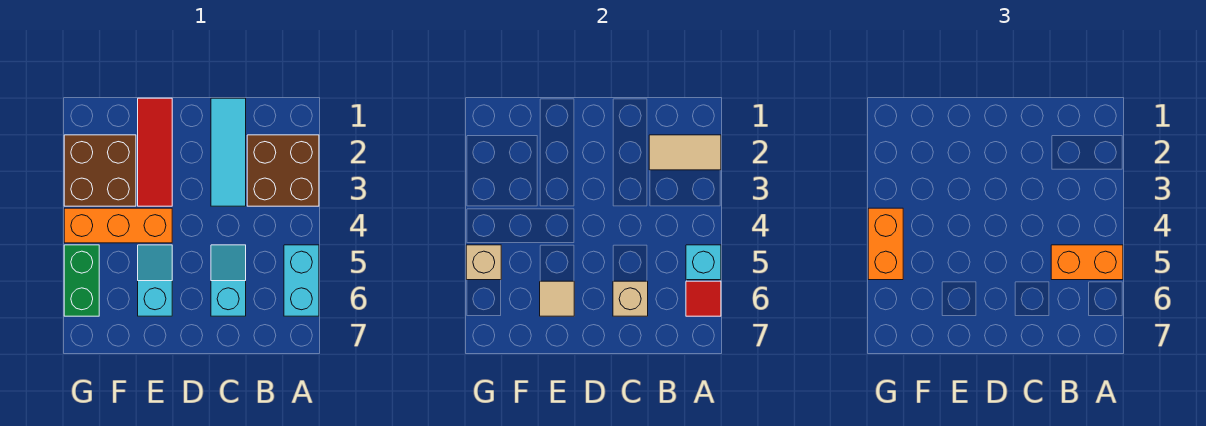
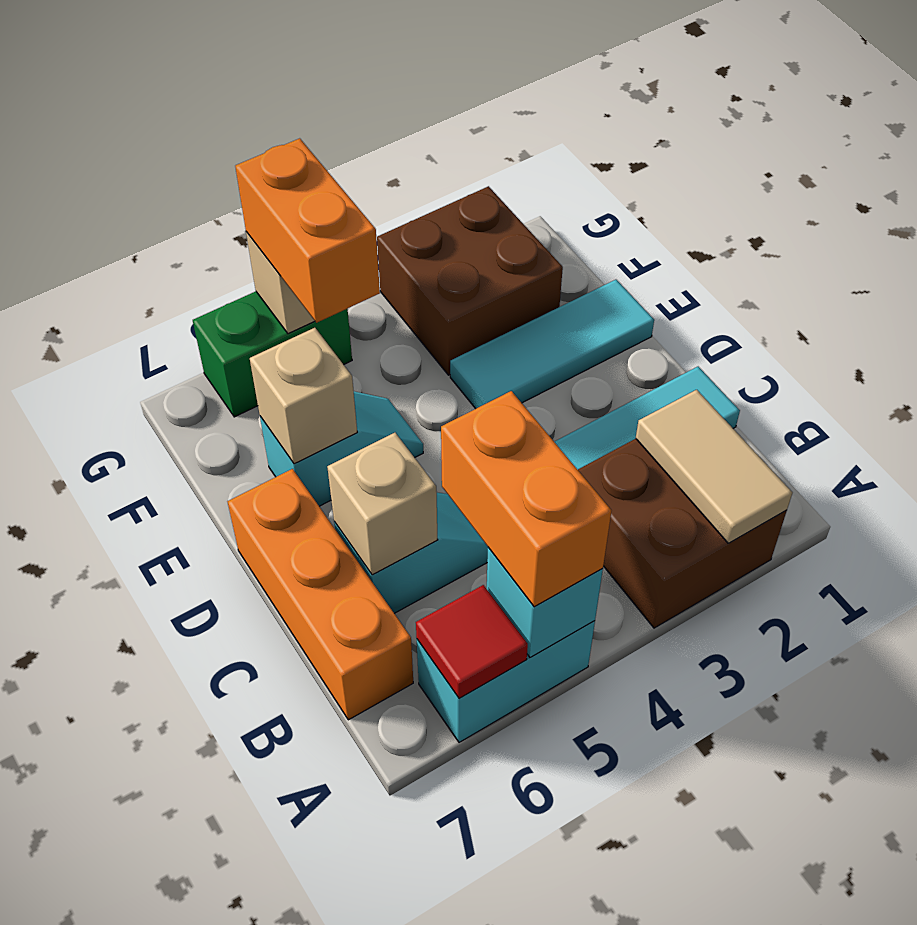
red 1x3 tile [138,98,172,206] -> cyan 1x3 tile [450,280,654,409]
orange 1x3 brick [64,208,172,243] -> orange 1x3 brick moved to [228,469,413,720]
tan 1x1 tile [540,281,574,316] -> tan 1x1 brick [250,328,357,464]
orange 1x2 brick [868,208,903,280] -> orange 1x2 brick turned to [235,138,380,323]

